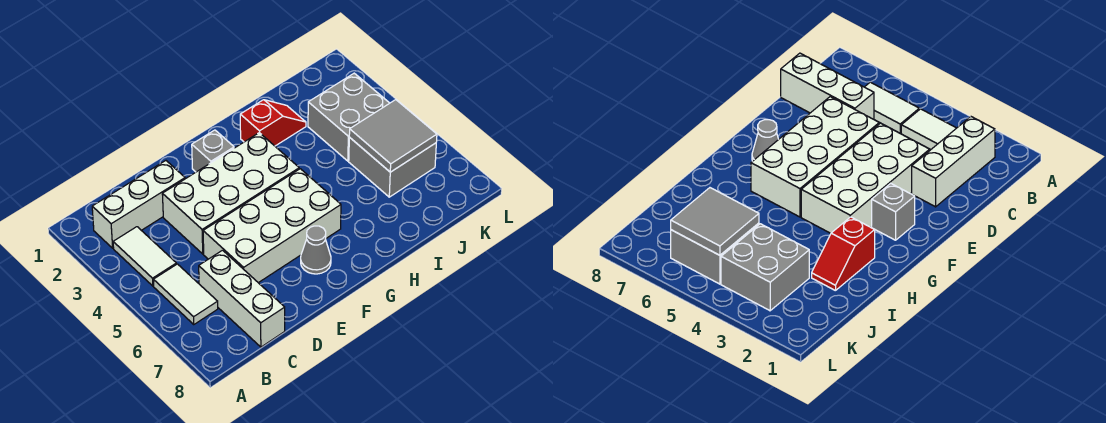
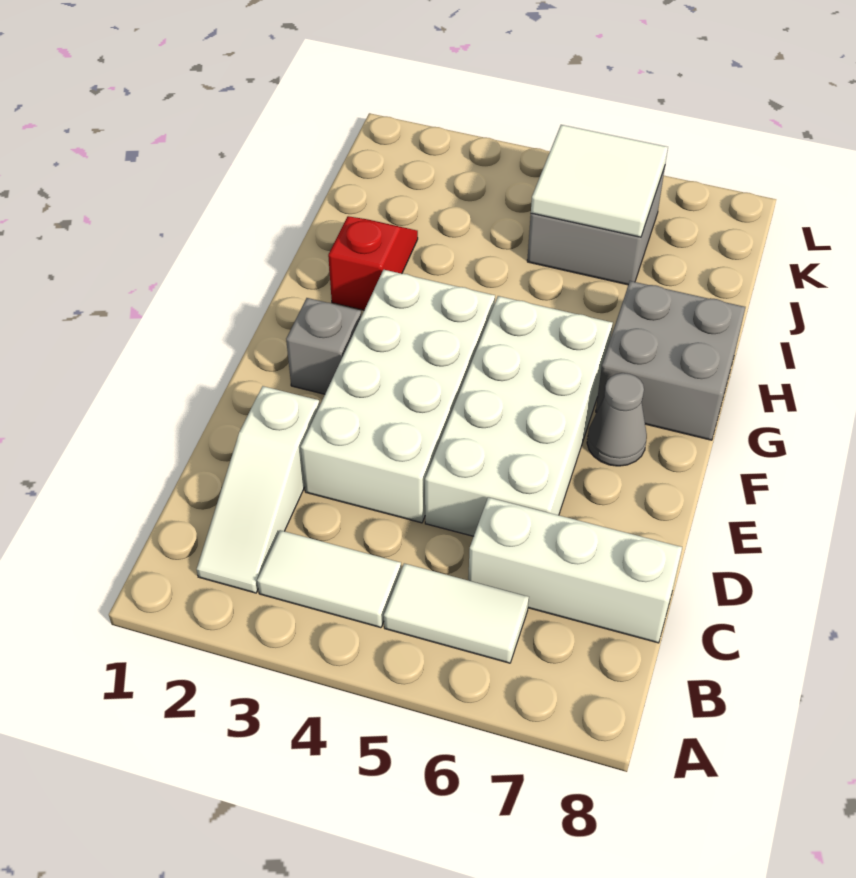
white 1x3 brick [92,161,185,248] -> white 1x3 slope [197,386,320,593]
grey 2x2 brick [308,73,389,161] -> grey 2x2 brick moved to [596,281,745,440]
grey 2x2 tile [349,100,437,172] -> white 2x2 tile [531,125,668,237]

